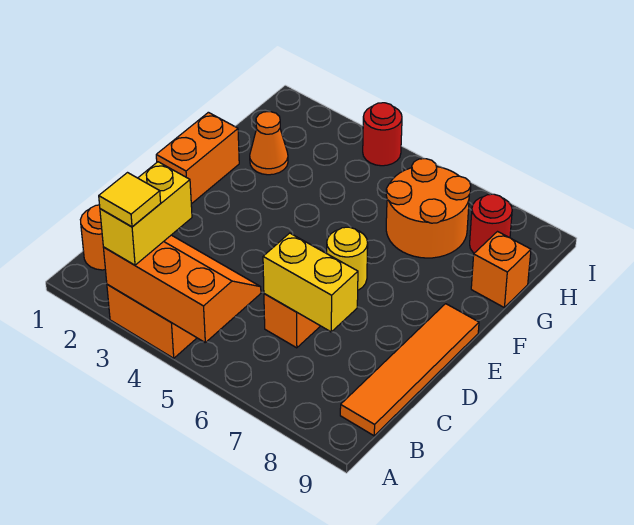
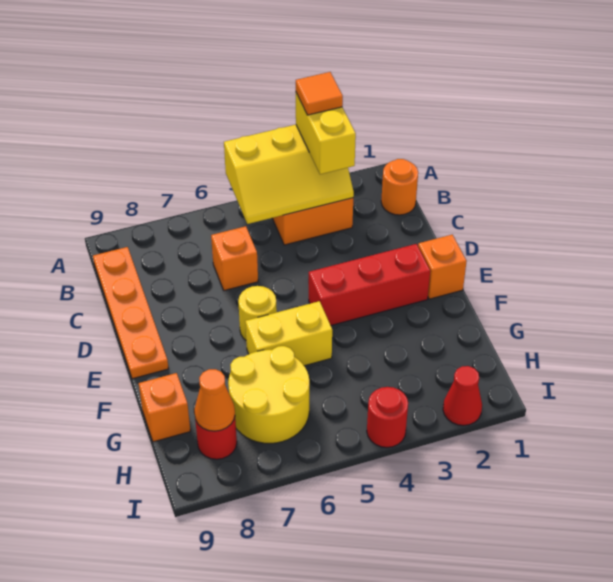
orange 2x3 slope [103,235,261,342] -> yellow 2x3 slope [224,125,354,224]
yellow 1x1 tile [99,173,161,227] -> orange 1x1 tile [296,72,343,115]
orange 1x4 tile [340,304,479,436] -> orange 1x4 plate [93,247,169,379]
yellow 1x2 brick [263,233,358,332] -> yellow 1x2 brick moved to [245,301,332,366]
orange 1x2 brick [156,112,239,204] -> orange 1x1 brick [418,235,467,299]
none -> red 1x3 brick [309,244,430,325]
orange 1x1 cone [250,112,288,175] -> orange 1x1 cone moved to [194,369,235,431]
orange 2x2 round brick [386,159,471,258] -> yellow 2x2 round brick [228,346,309,444]
none -> red 1x1 cone [443,366,482,426]

